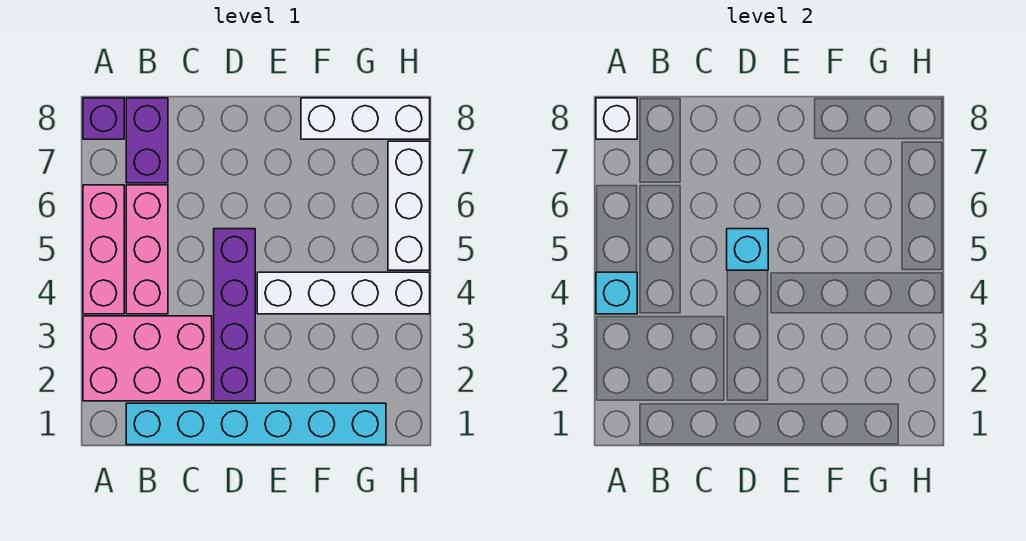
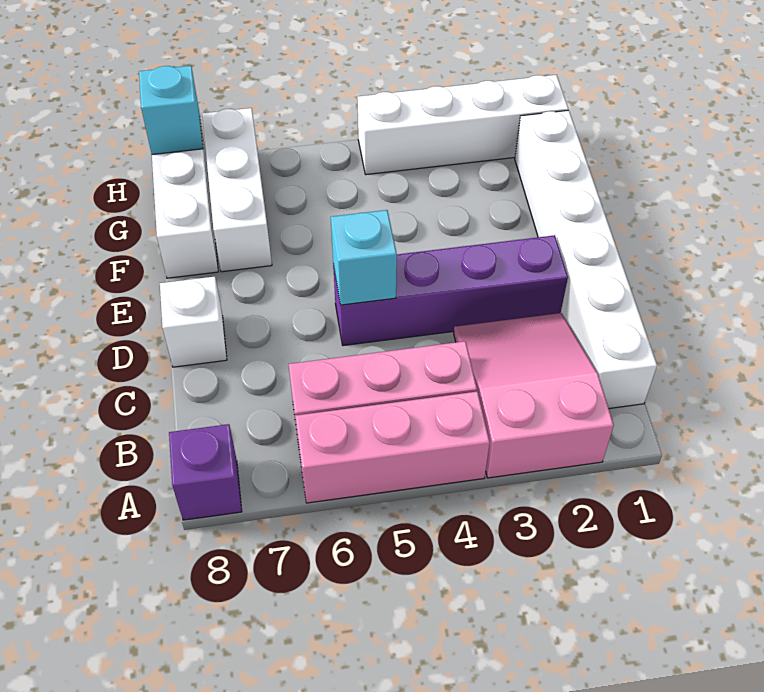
pink 2x3 brick [83,316,212,401] -> pink 2x3 slope [454,313,614,478]
cyan 1x1 brick [596,272,637,314] -> cyan 1x1 brick moved to [139,66,203,155]
white 1x1 brick [596,98,637,139] -> white 1x1 brick moved to [160,277,227,367]
cyan 1x6 brick [126,403,386,445] -> white 1x6 brick [515,110,657,408]
purple 1x2 brick [126,98,168,183] -> none
white 1x4 brick [257,272,430,314] -> white 1x4 brick turned to [357,75,568,175]
white 1x3 brick [388,141,430,270] -> white 1x3 brick turned to [202,108,272,272]

